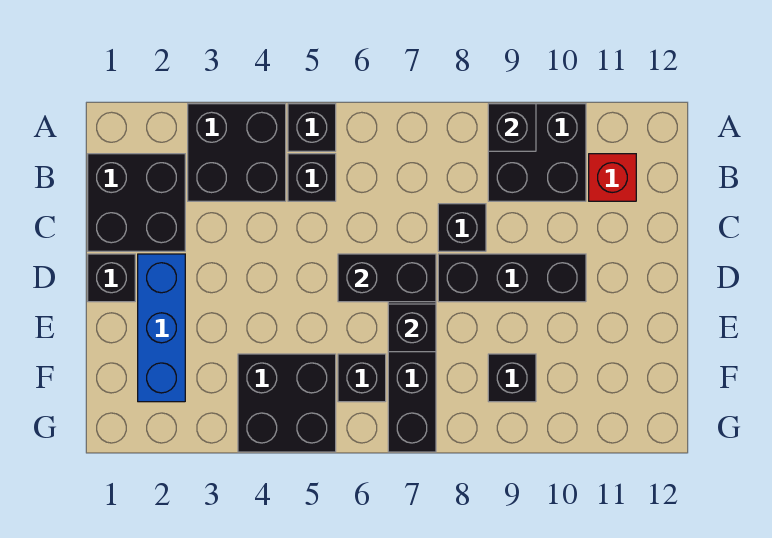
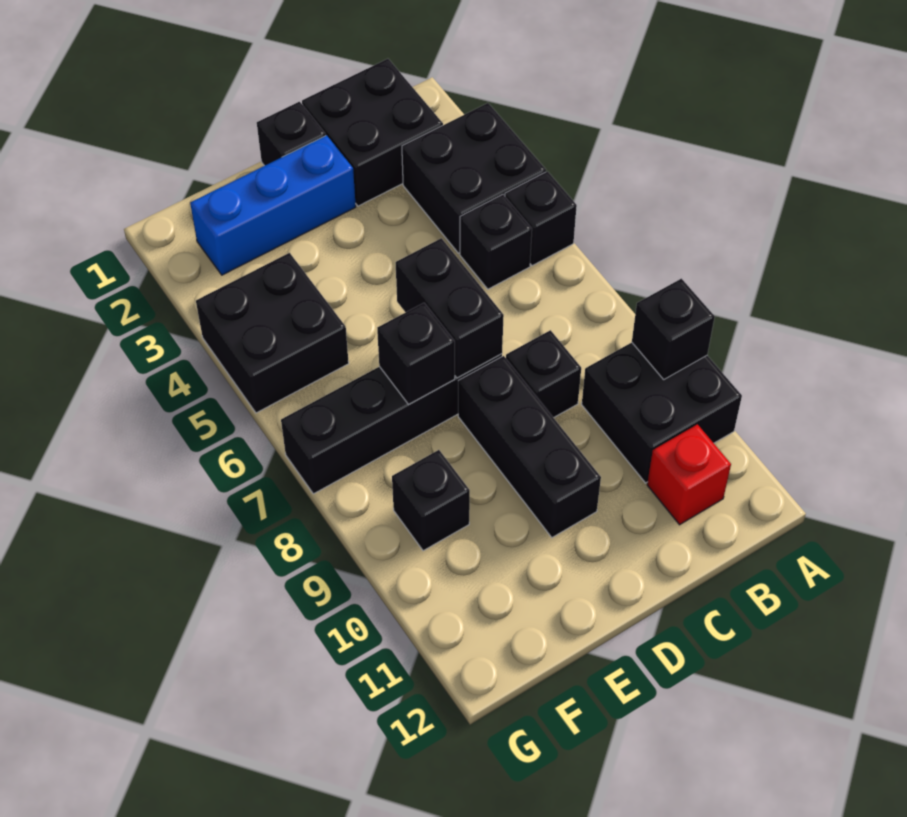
black 1x1 brick [338,354,386,402] -> none

